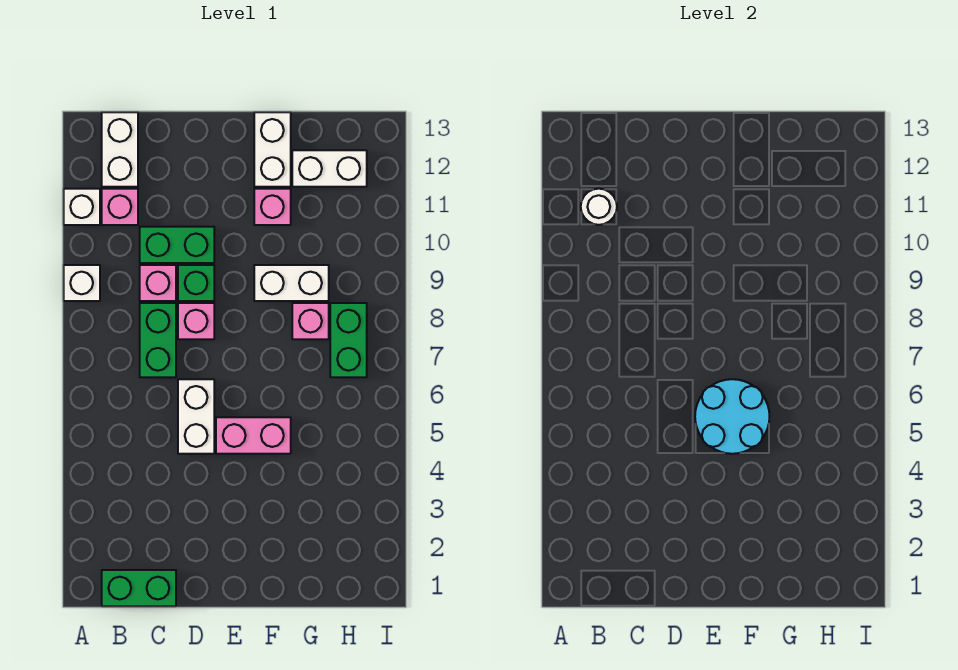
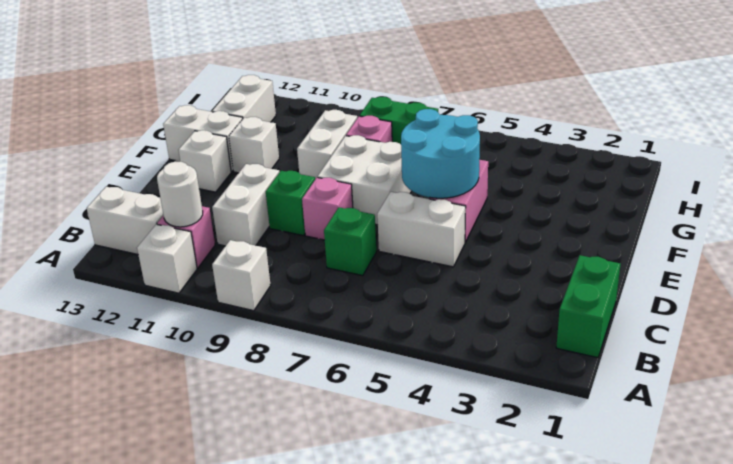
green 1x2 brick [140,303,176,377] -> green 1x1 brick [324,207,376,276]
pink 1x1 brick [140,265,176,301] -> none
green 1x2 brick [140,227,214,263] -> white 1x2 brick [212,164,279,246]
none -> white 2x2 brick [317,135,411,225]
none -> white 1x1 brick [179,130,231,192]
pink 1x1 brick [254,189,291,225] -> white 1x1 brick [229,117,279,173]

